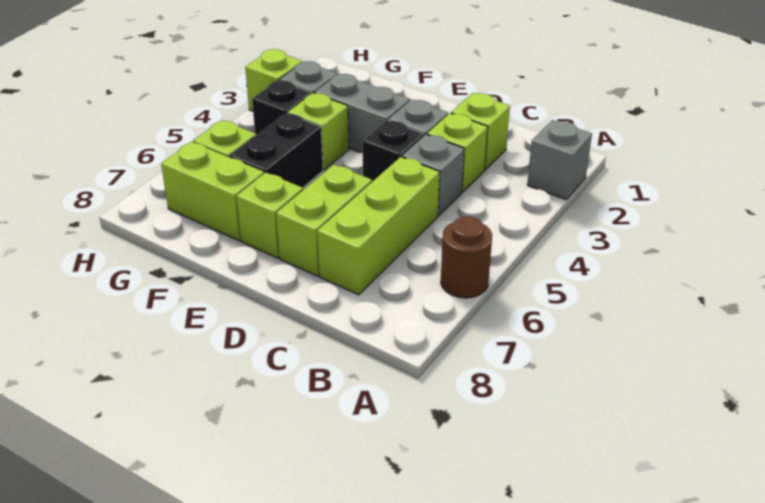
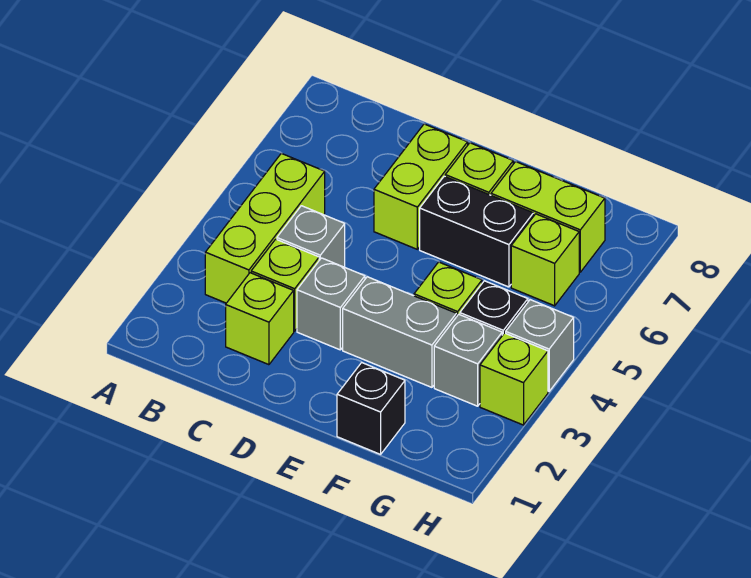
grey 1x1 brick [527,120,592,200] -> grey 1x1 brick moved to [506,300,574,391]
brown 1x1 round brick [441,217,492,298] -> none
lime 1x3 brick [317,157,440,295] -> lime 1x3 brick moved to [205,153,325,303]
black 1x1 brick [362,120,424,182] -> black 1x1 brick moved to [337,363,405,454]
black 1x2 brick [230,113,323,188] -> black 1x2 brick turned to [420,176,533,287]

